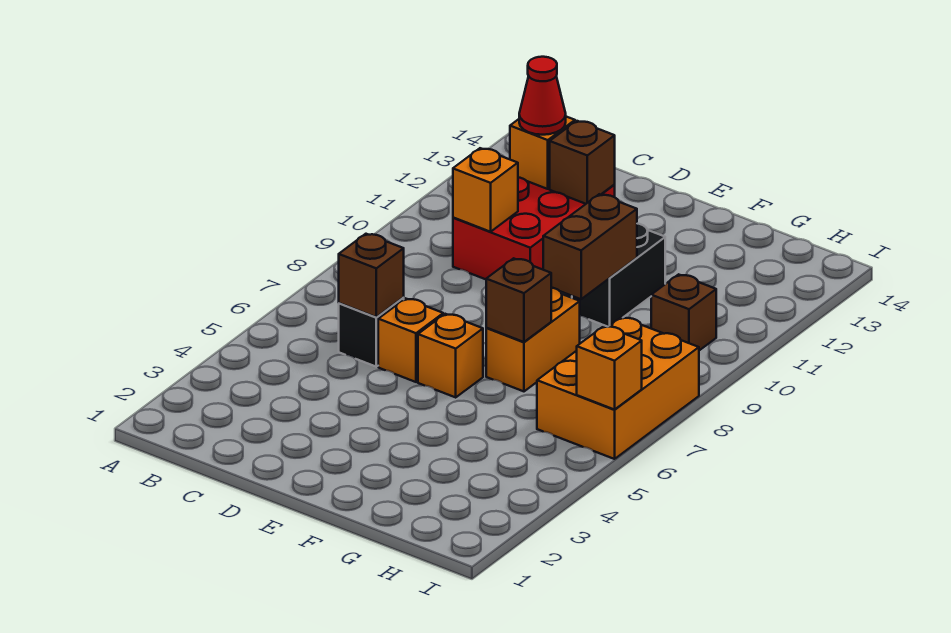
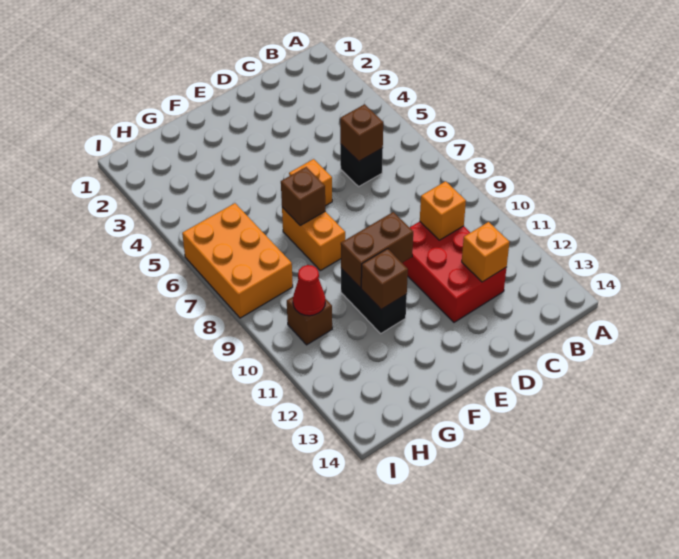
red 1x1 cone [519,57,566,135] -> red 1x1 cone moved to [293,265,325,316]
orange 1x1 brick [378,298,443,382] -> none
brown 1x1 brick [550,121,615,204] -> brown 1x1 brick moved to [361,249,408,309]
brown 1x2 brick [543,194,637,299] -> brown 1x2 brick turned to [341,212,413,288]
orange 1x1 brick [577,326,642,410] -> none

